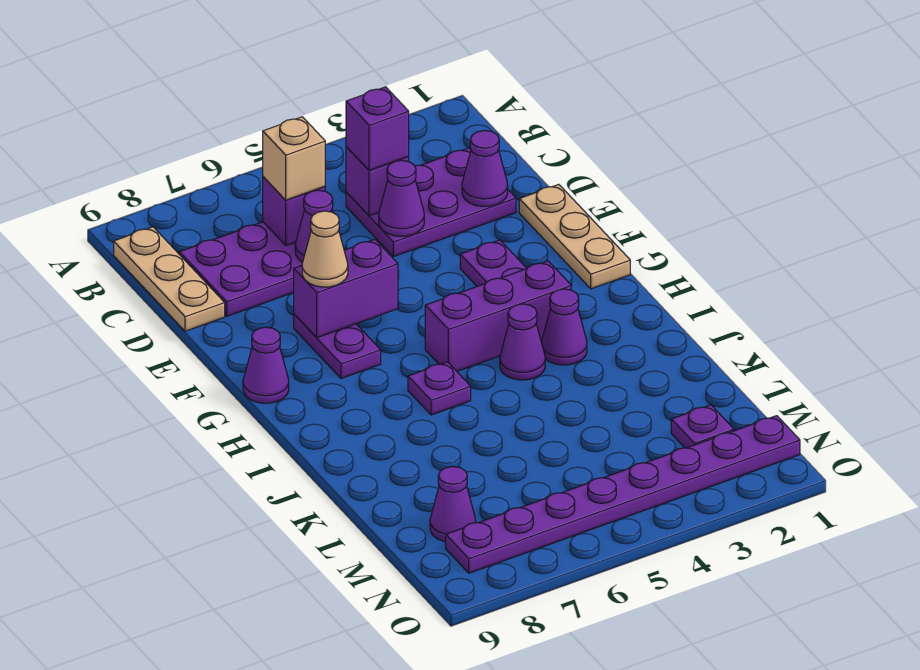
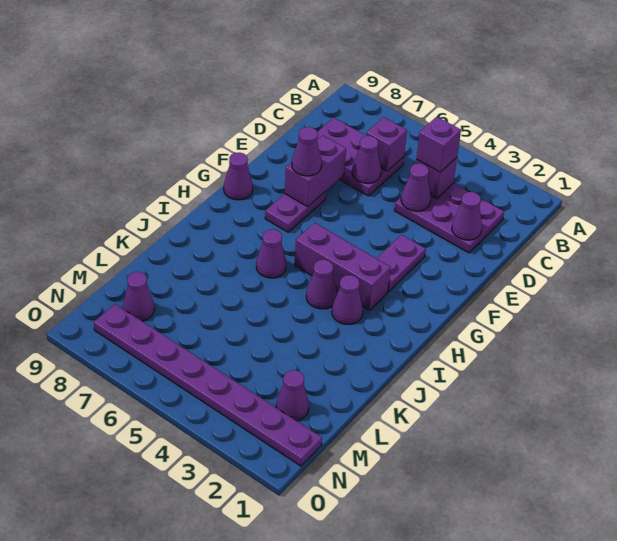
tan 1x3 plate [114,227,225,331] -> none
tan 1x1 brick [263,117,325,200] -> none
tan 1x3 plate [519,184,630,289] -> none
purple 1x2 brick [294,239,398,338] -> purple 1x2 brick turned to [285,136,346,206]
tan 1x1 cone [302,211,348,287] -> purple 1x1 cone [292,127,322,176]
purple 1x1 plate [408,362,471,415] -> purple 1x1 cone [256,229,287,278]
purple 1x1 plate [671,405,734,448] -> purple 1x1 cone [276,370,309,421]

